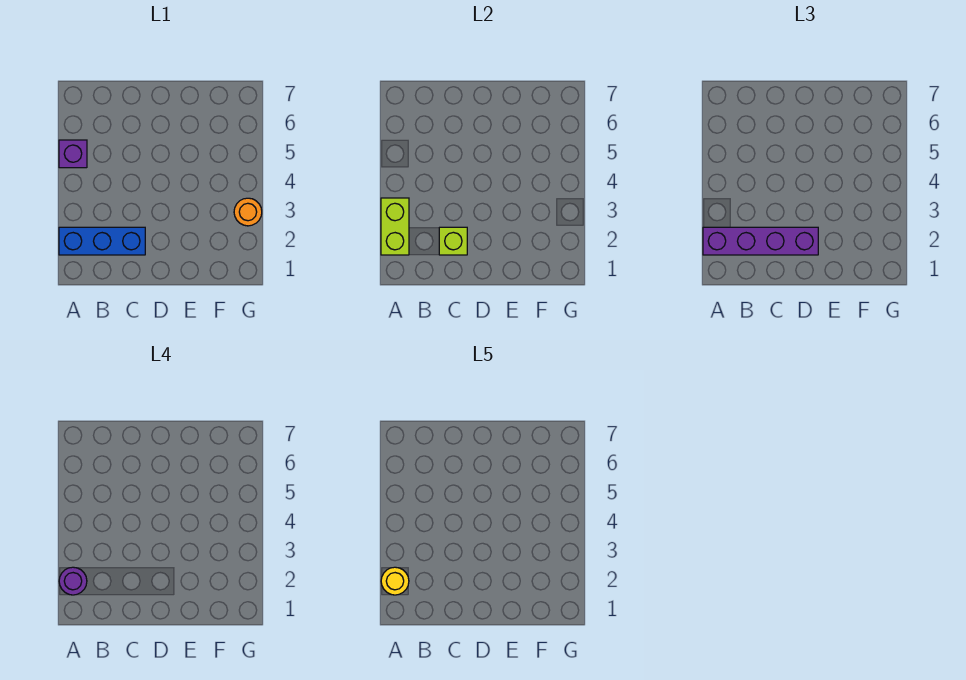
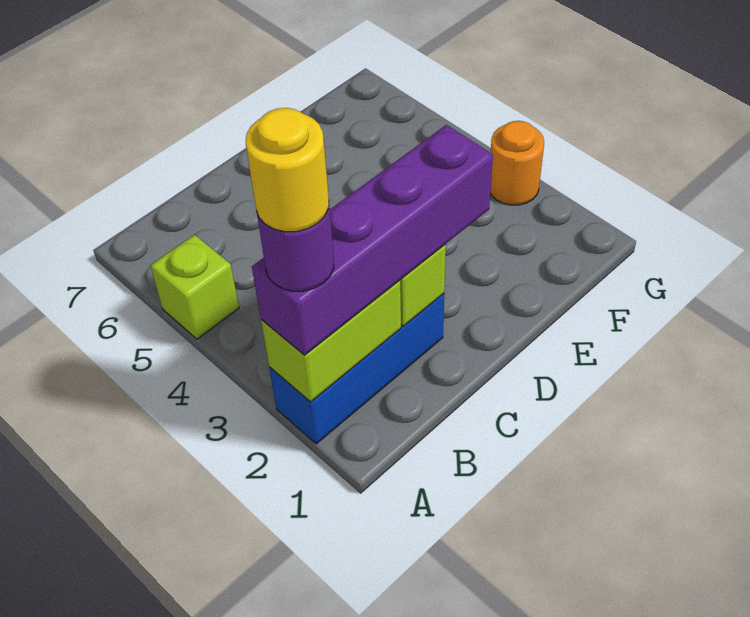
lime 1x2 brick [381,198,409,255] -> lime 1x2 brick turned to [261,280,401,402]
purple 1x1 brick [59,140,87,168] -> lime 1x1 brick [150,235,239,339]

